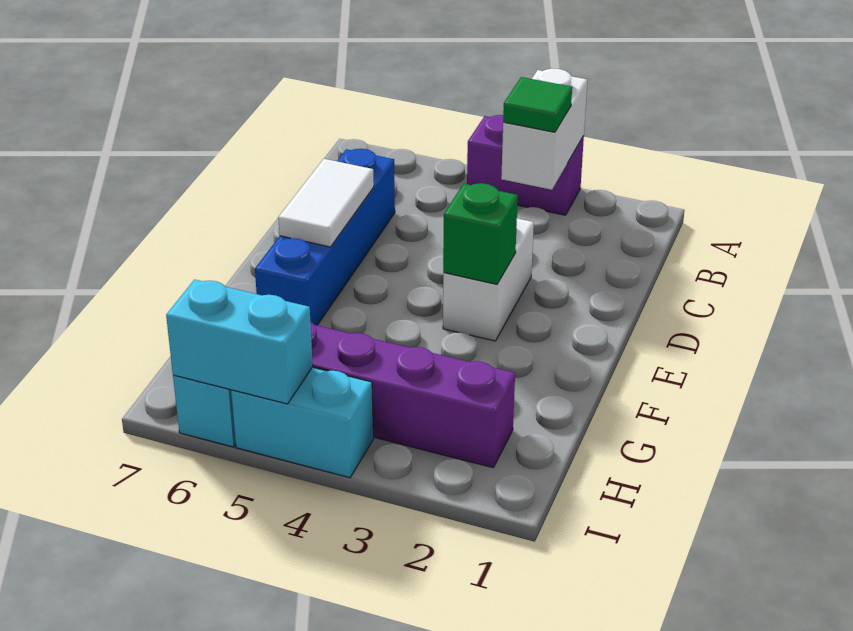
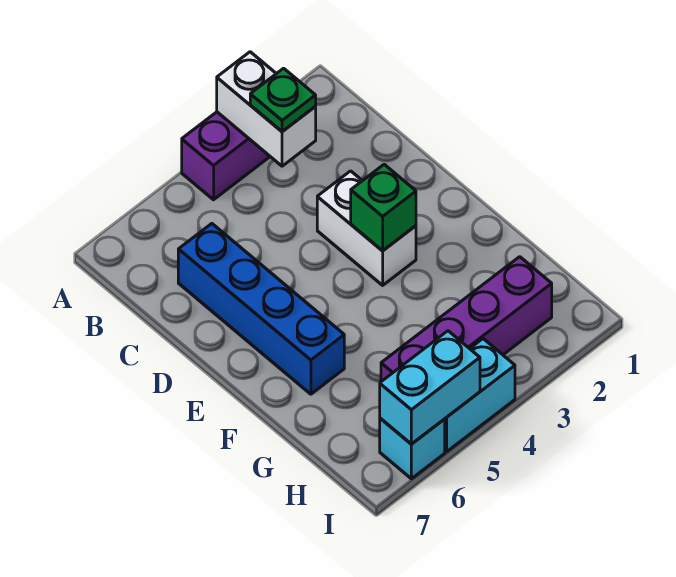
green 1x1 tile [503,77,572,132] -> green 1x1 plate [250,68,316,132]
white 1x2 tile [278,159,374,247] -> none

